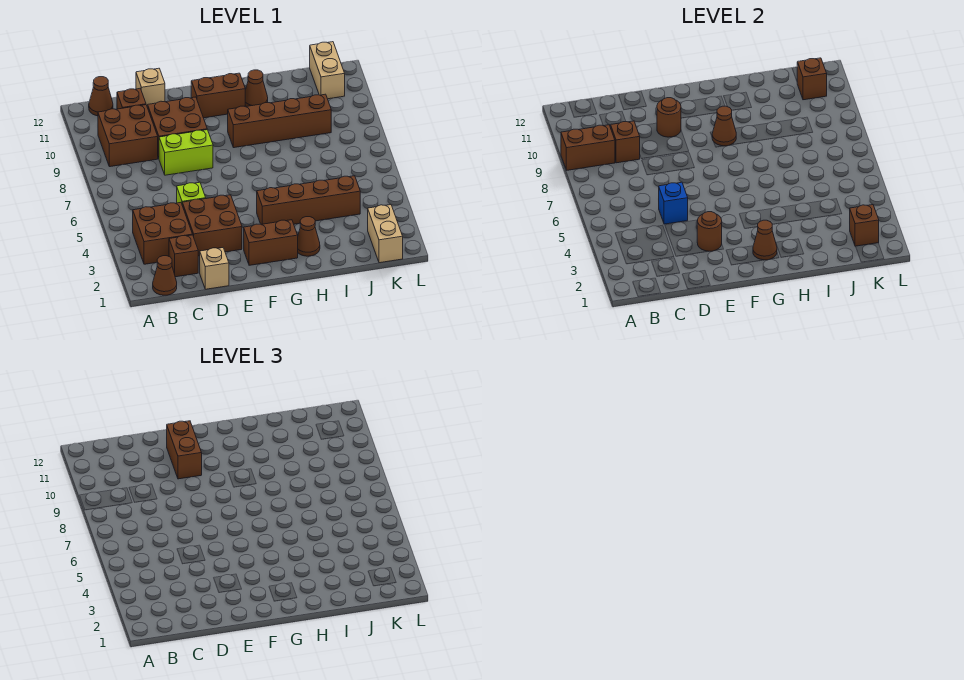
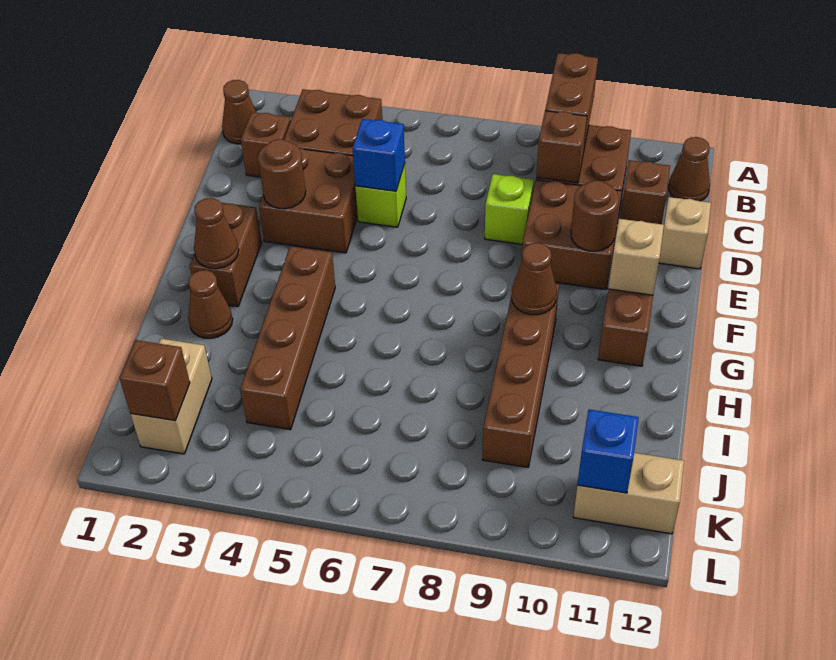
tan 1x1 brick [200,248,229,289] -> tan 1x1 brick moved to [608,219,664,295]
lime 1x2 brick [159,130,213,175] -> lime 1x1 brick [485,174,534,245]
brown 1x2 brick [167,421,202,479] -> none
brown 1x1 cone [245,70,268,106] -> none
tan 1x2 brick [368,205,403,263] -> tan 1x2 brick turned to [131,339,212,454]
brown 1x1 brick [797,58,827,100] -> blue 1x1 brick [578,409,639,493]

